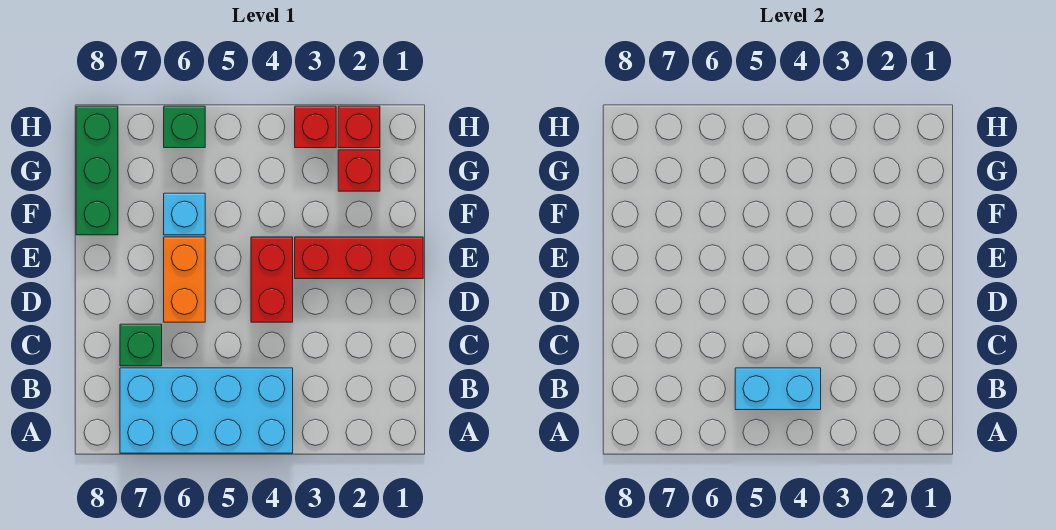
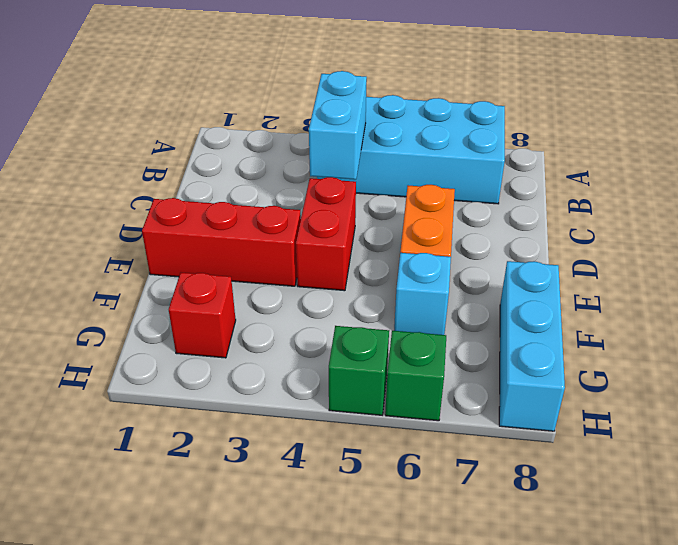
cyan 1x2 brick [735,368,821,410] -> cyan 1x2 brick turned to [309,71,367,180]
green 1x1 brick [120,324,162,366] -> green 1x1 brick moved to [329,326,389,415]
green 1x3 brick [76,106,118,235] -> cyan 1x3 brick [499,261,565,431]
red 1x1 brick [338,106,380,148] -> none
red 1x1 brick [295,106,336,148] -> none

